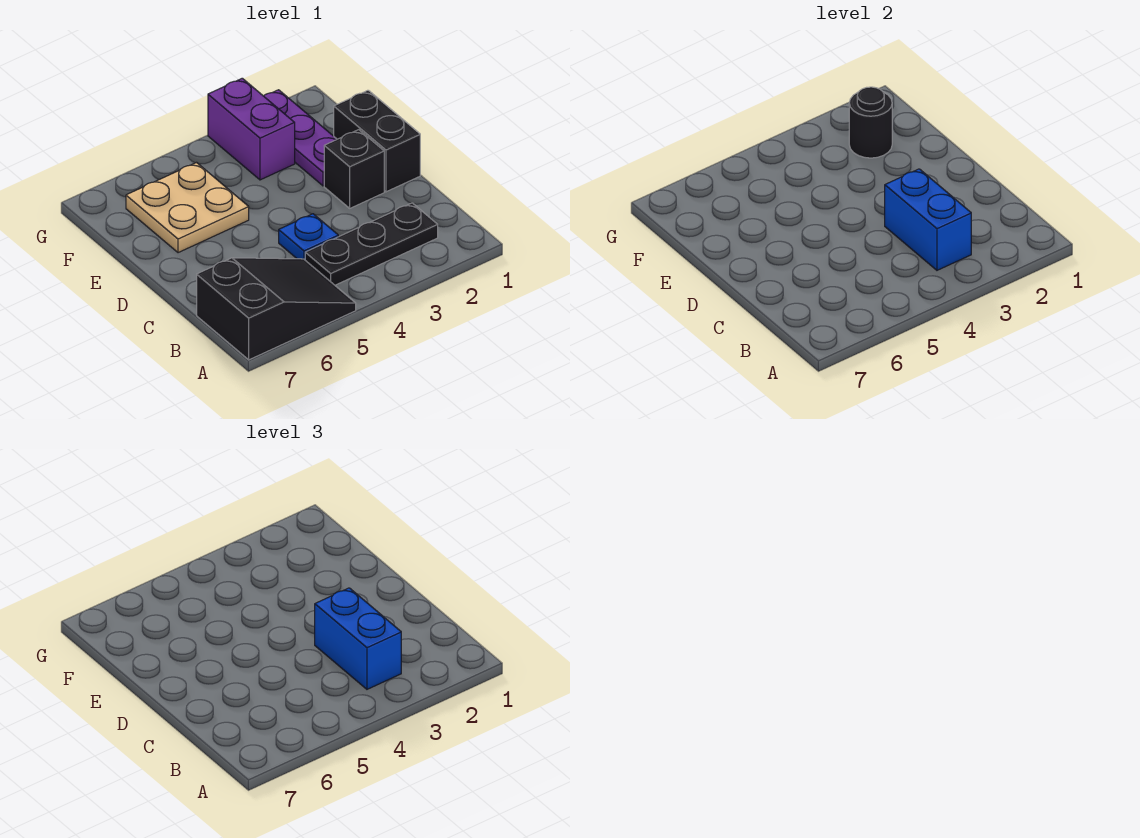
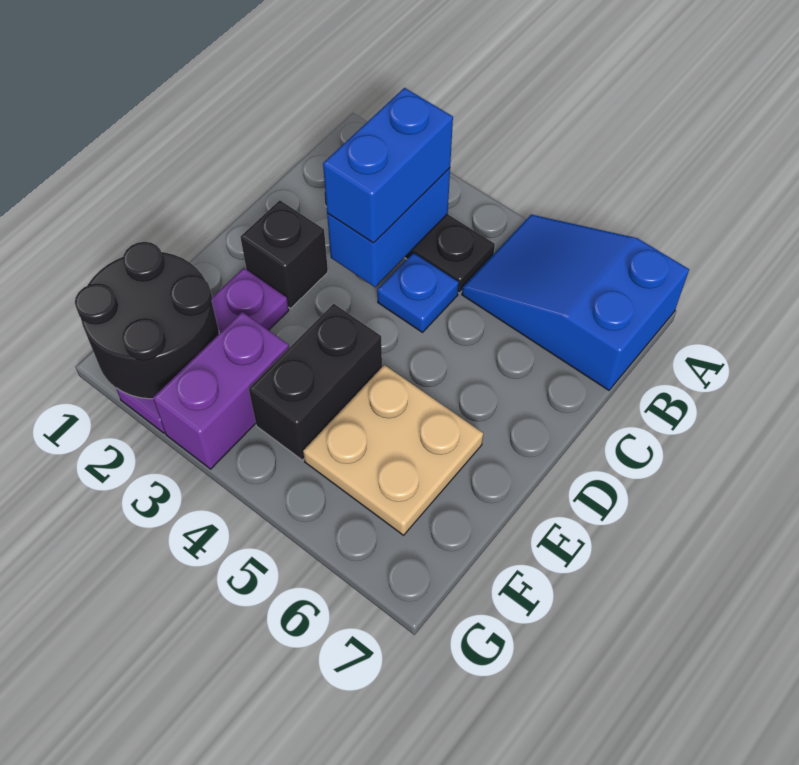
black 2x3 slope [197,258,356,360] -> blue 2x3 slope [462,215,689,390]
black 1x2 brick [334,90,420,192] -> black 1x2 brick moved to [249,304,382,460]
black 1x1 round brick [849,87,892,158] -> black 2x2 round brick [75,242,219,399]

